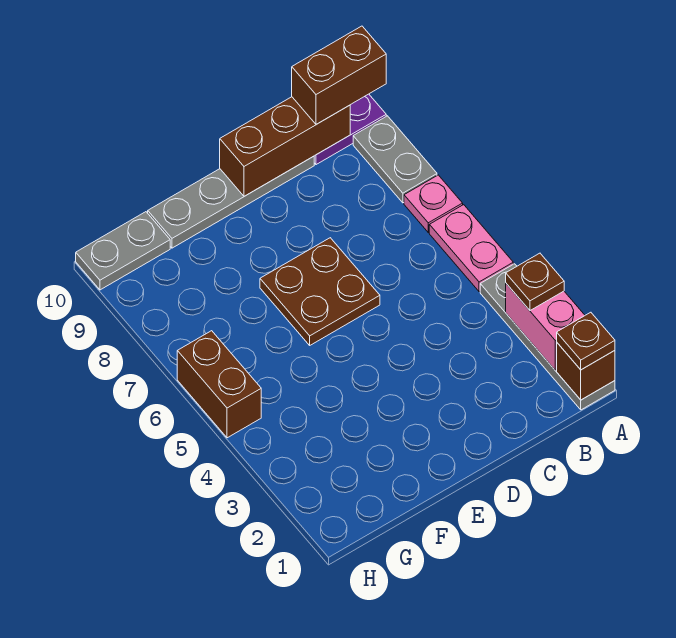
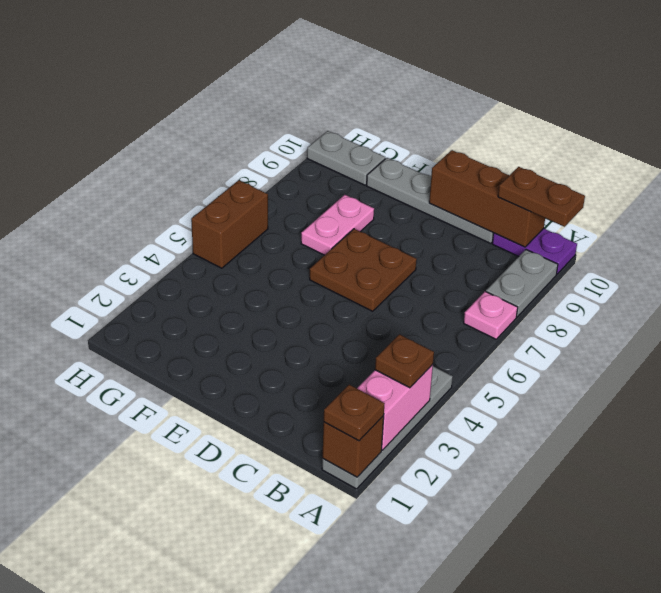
pink 1x2 plate [429,205,513,292] -> pink 1x2 plate moved to [301,195,374,255]
brown 1x2 brick [292,26,386,124] -> brown 1x2 plate [498,167,585,227]

